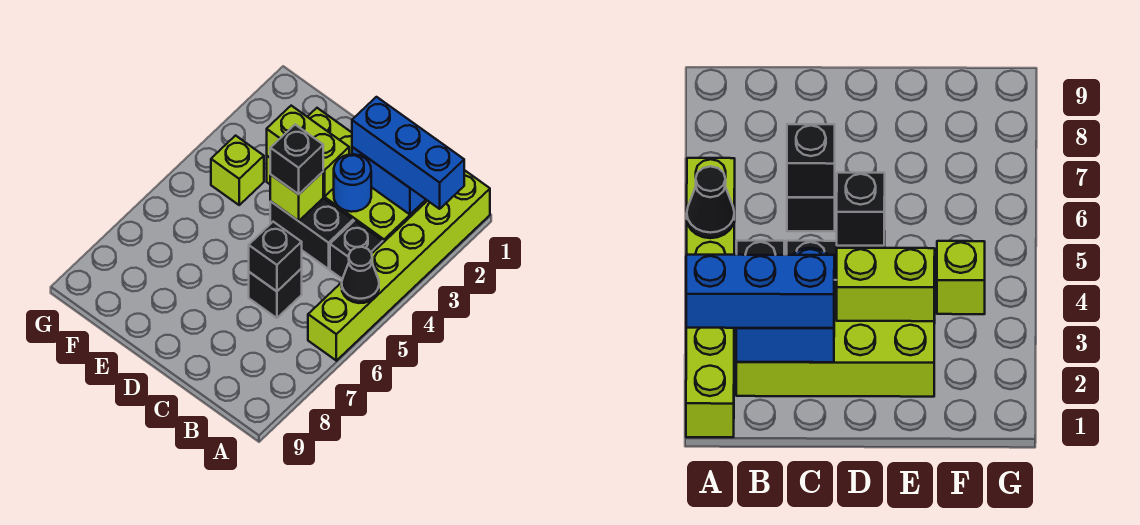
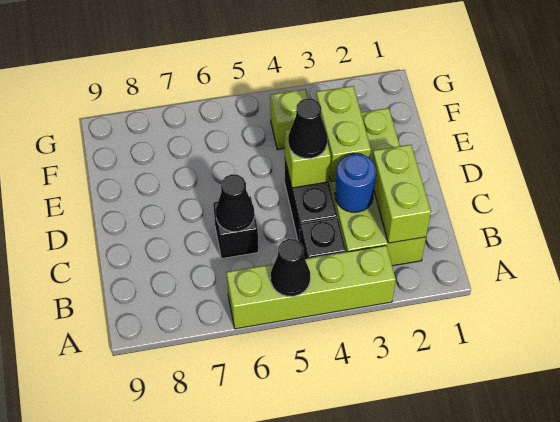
lime 1x6 brick [308,170,490,361] -> lime 1x4 brick [226,246,396,329]
blue 1x3 brick [352,97,464,209] -> none
blue 1x2 brick [352,147,426,214] -> lime 1x2 brick [372,145,431,243]
black 1x1 brick [249,222,302,291] -> black 1x1 cone [216,174,254,232]
black 1x1 brick [270,125,323,194] -> black 1x1 cone [288,99,327,158]

